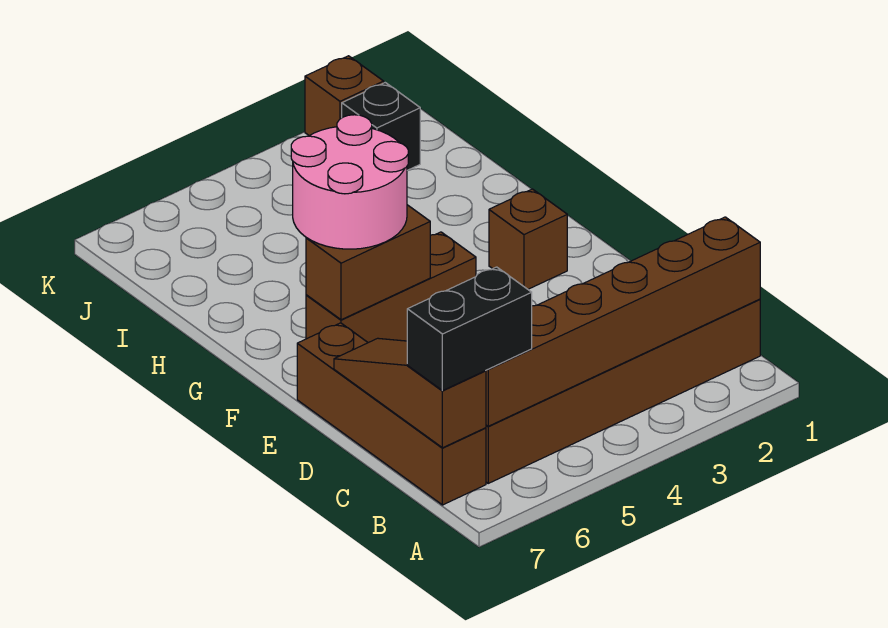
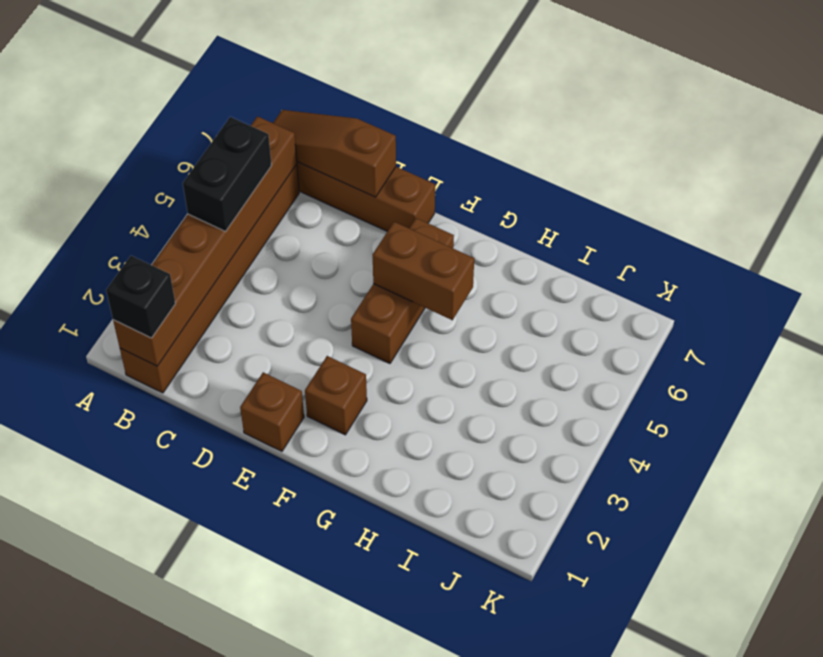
black 1x2 brick [407,267,532,391] -> black 1x2 brick moved to [183,117,272,231]
brown 1x3 slope [334,338,486,448] -> brown 1x3 slope turned to [273,110,396,197]
brown 1x2 brick [306,205,430,320] -> brown 1x2 brick turned to [373,222,474,320]
pink 2x2 round brick [291,115,408,249] -> none
black 1x1 brick [342,83,420,171] -> black 1x1 brick moved to [106,256,175,338]
brown 1x1 brick [305,56,384,136] -> brown 1x1 brick moved to [240,372,304,451]

